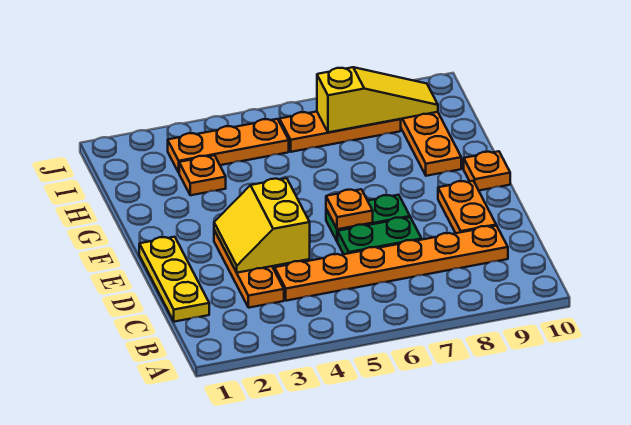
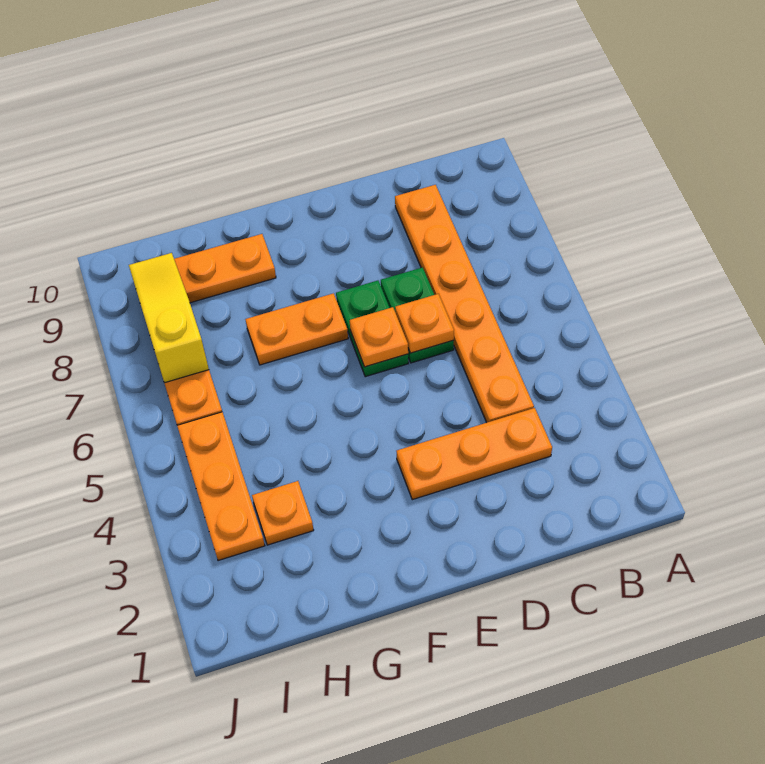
yellow 1x3 plate [139,237,209,322] -> none
yellow 2x2 slope [214,178,310,273] -> none
orange 1x2 plate [438,181,496,233] -> orange 1x2 plate moved to [245,293,348,365]
orange 1x1 plate [464,151,510,191] -> orange 1x1 plate moved to [395,294,454,353]

